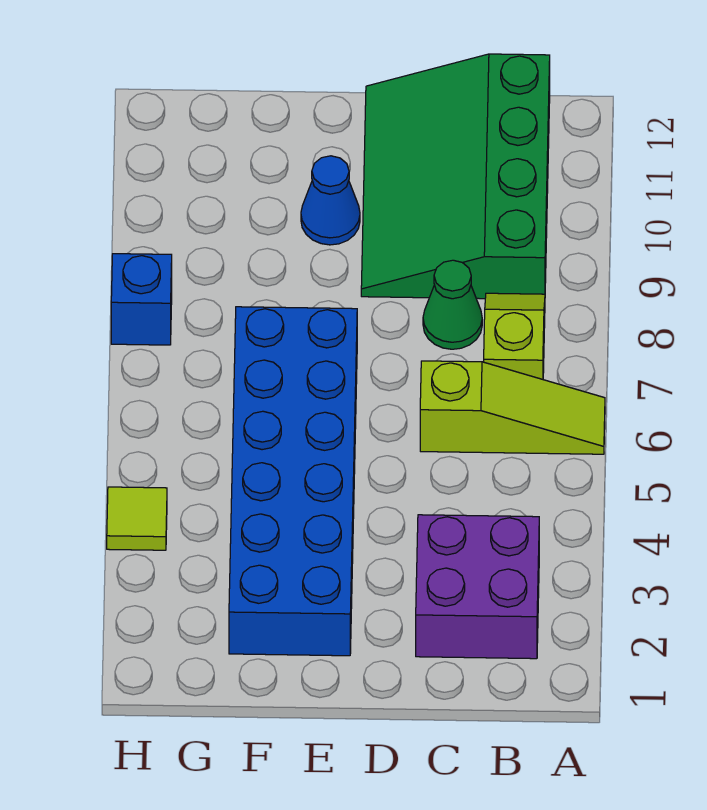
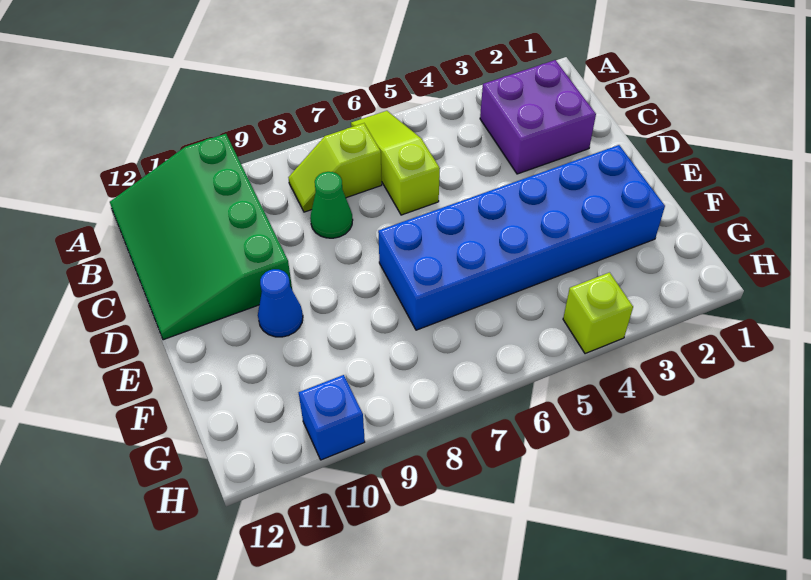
green 3x4 slope [361,54,550,299] -> green 3x4 slope turned to [110,134,292,340]
lime 1x1 tile [107,487,167,550] -> lime 1x1 brick [563,273,633,354]
blue 1x1 brick [111,254,172,345] -> blue 1x1 brick moved to [299,375,365,460]

